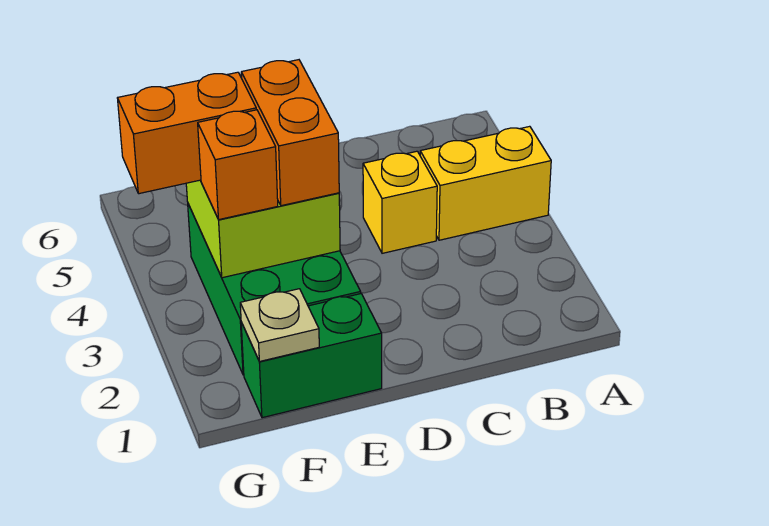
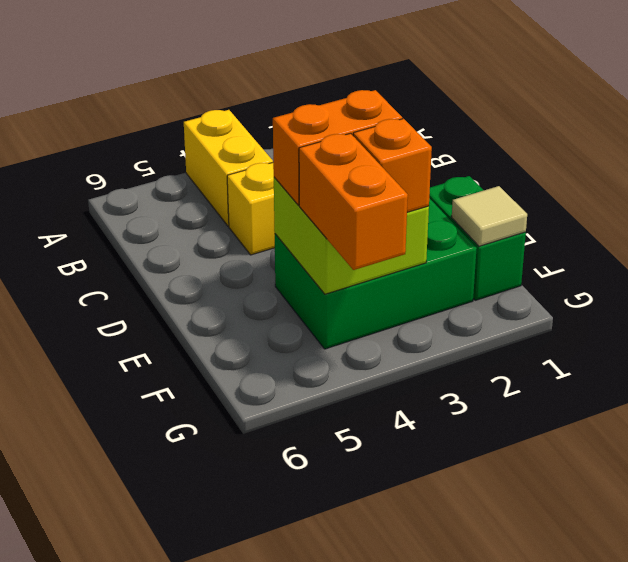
tan 1x1 plate [240,289,319,362] -> tan 1x1 tile [452,186,527,246]

